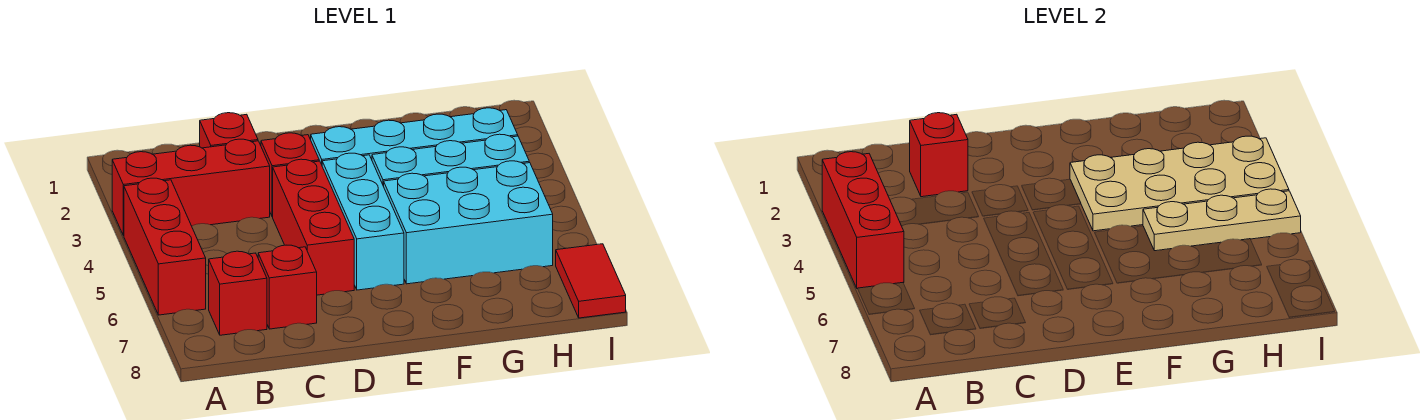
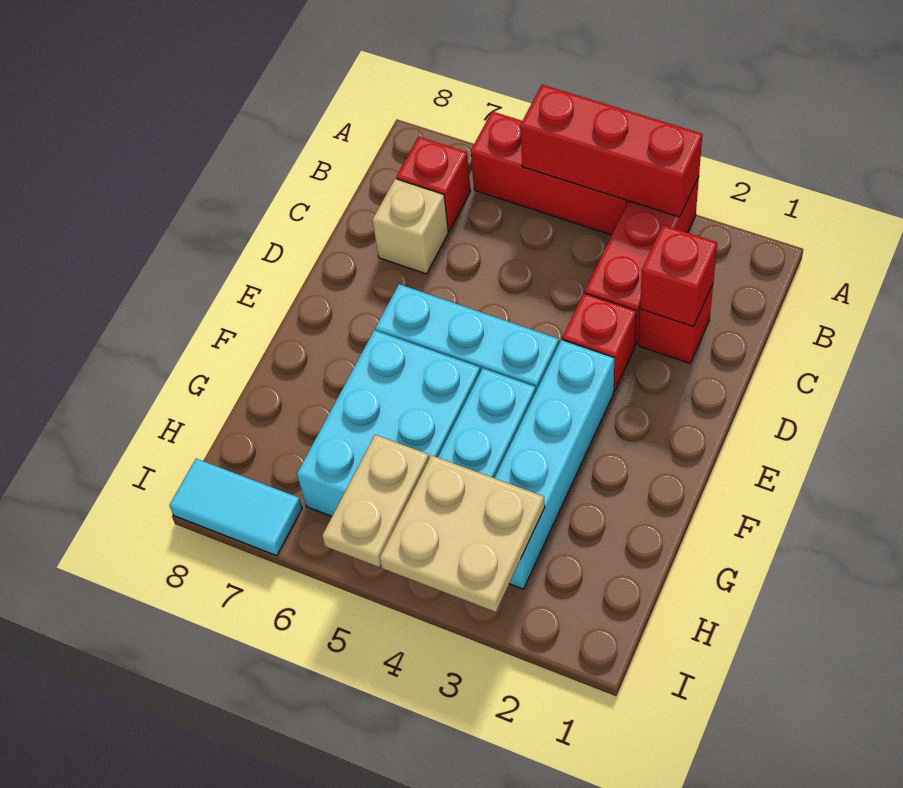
red 1x1 brick [258,245,317,329] -> tan 1x1 brick [372,179,448,274]
red 1x3 brick [273,159,354,295] -> none
tan 2x4 plate [1070,136,1289,231] -> tan 2x2 plate [380,455,545,612]
tan 1x3 plate [1143,189,1301,251] -> tan 1x2 plate [322,435,429,567]
red 1x2 tile [556,244,626,318] -> cyan 1x2 tile [169,459,302,556]

